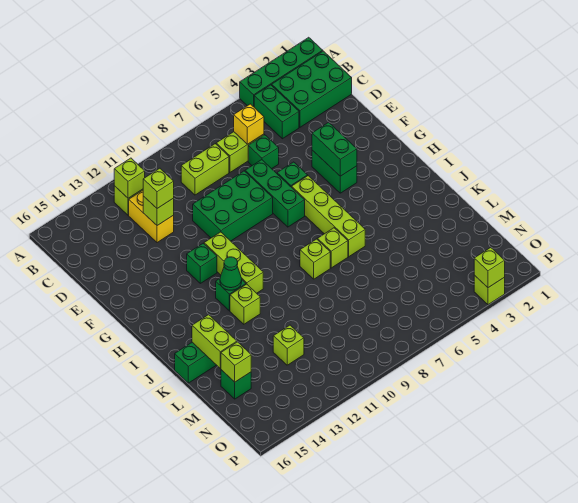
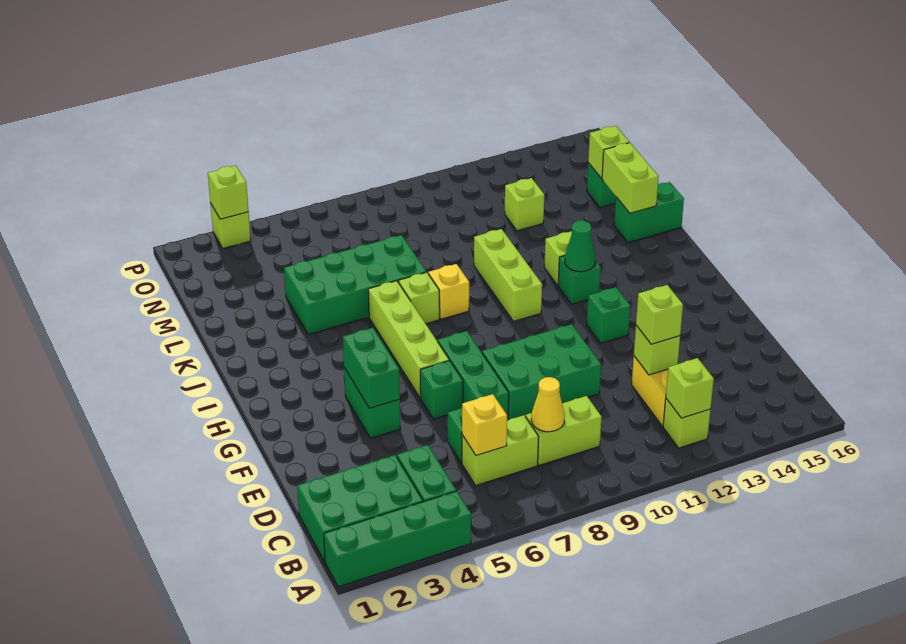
none -> yellow 1x1 cone [531,377,565,432]
lime 1x3 brick [204,232,263,293] -> lime 1x3 brick moved to [474,229,542,321]
lime 1x1 brick [300,239,330,279] -> yellow 1x1 brick [428,264,469,319]
none -> green 2x4 brick [284,235,426,334]

